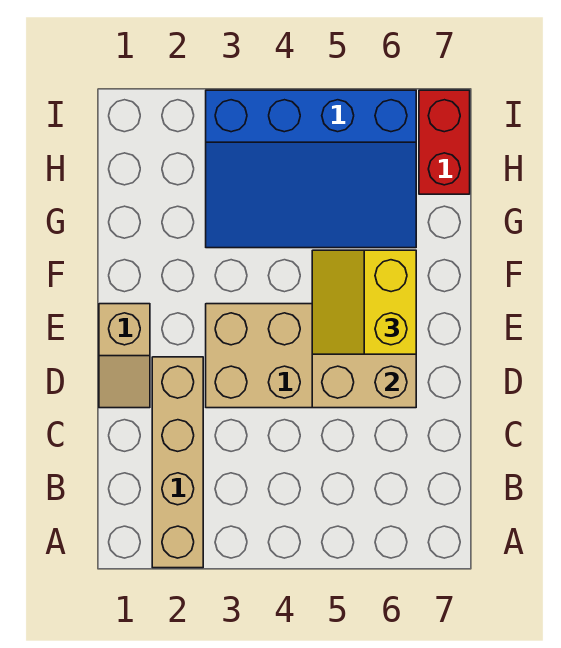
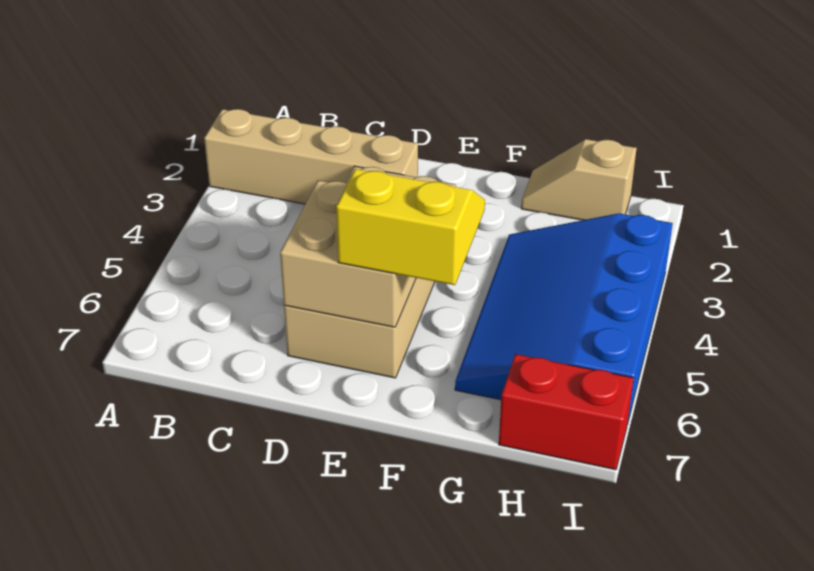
tan 1x2 slope [99,304,150,408] -> tan 1x2 slope moved to [521,139,637,220]

